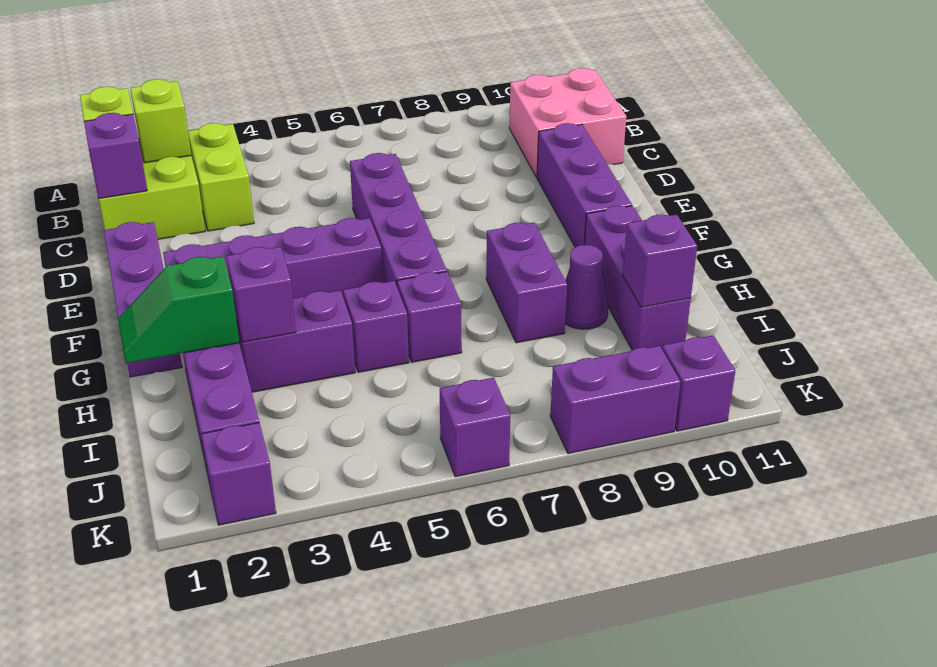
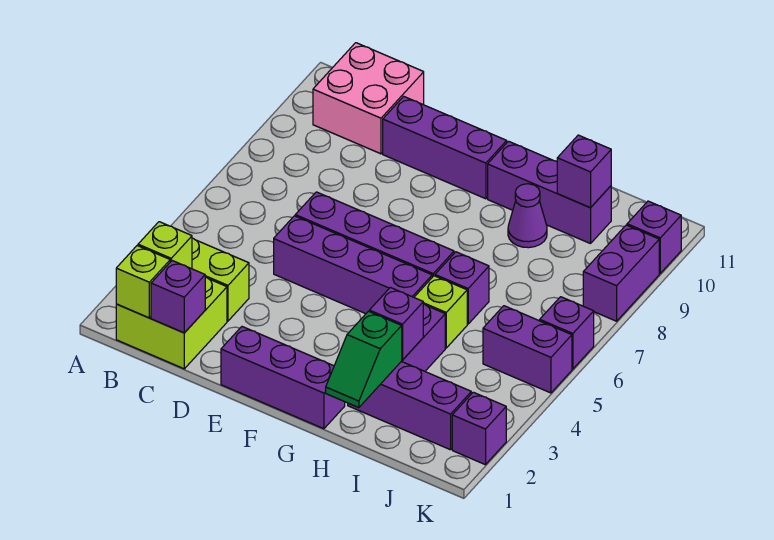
purple 1x4 brick [163,218,383,299] -> purple 1x4 brick turned to [274,216,432,314]
purple 1x2 brick [486,223,567,343] -> purple 1x2 brick moved to [483,306,572,393]
purple 1x1 brick [343,281,409,372] -> lime 1x1 brick [414,276,467,348]

